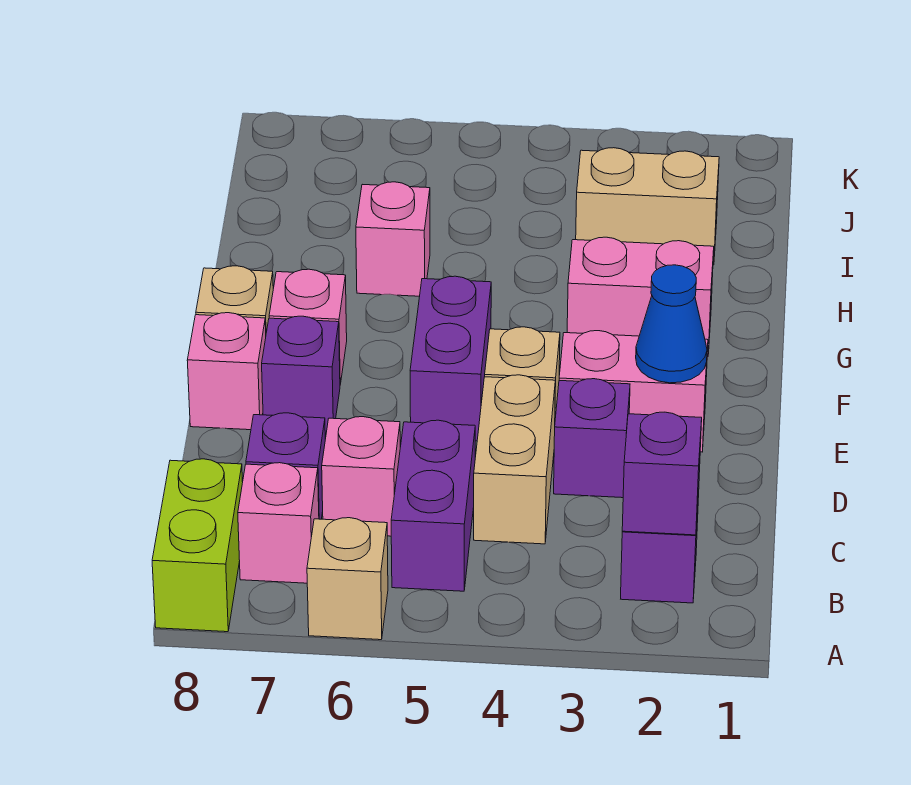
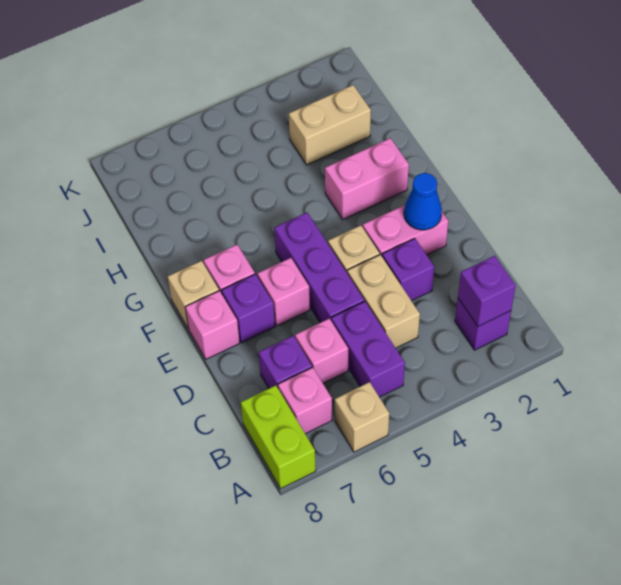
purple 1x2 brick [410,276,491,441] -> purple 1x3 brick [274,212,364,323]
pink 1x1 brick [356,182,430,296] -> pink 1x1 brick moved to [257,258,310,326]

